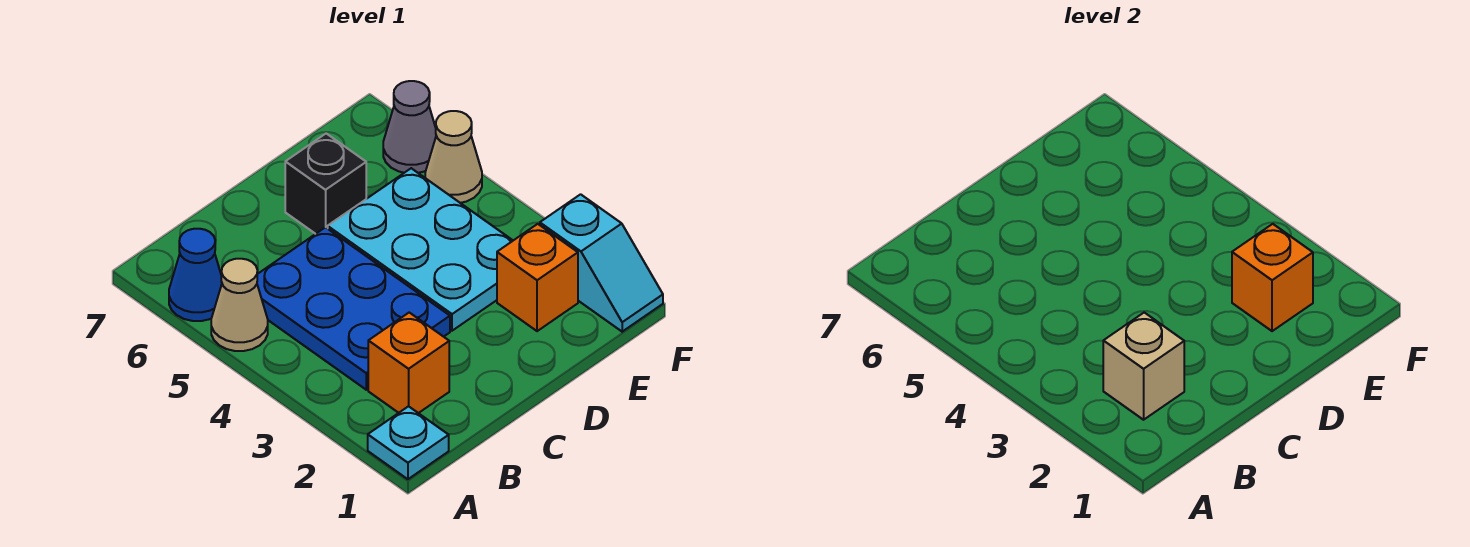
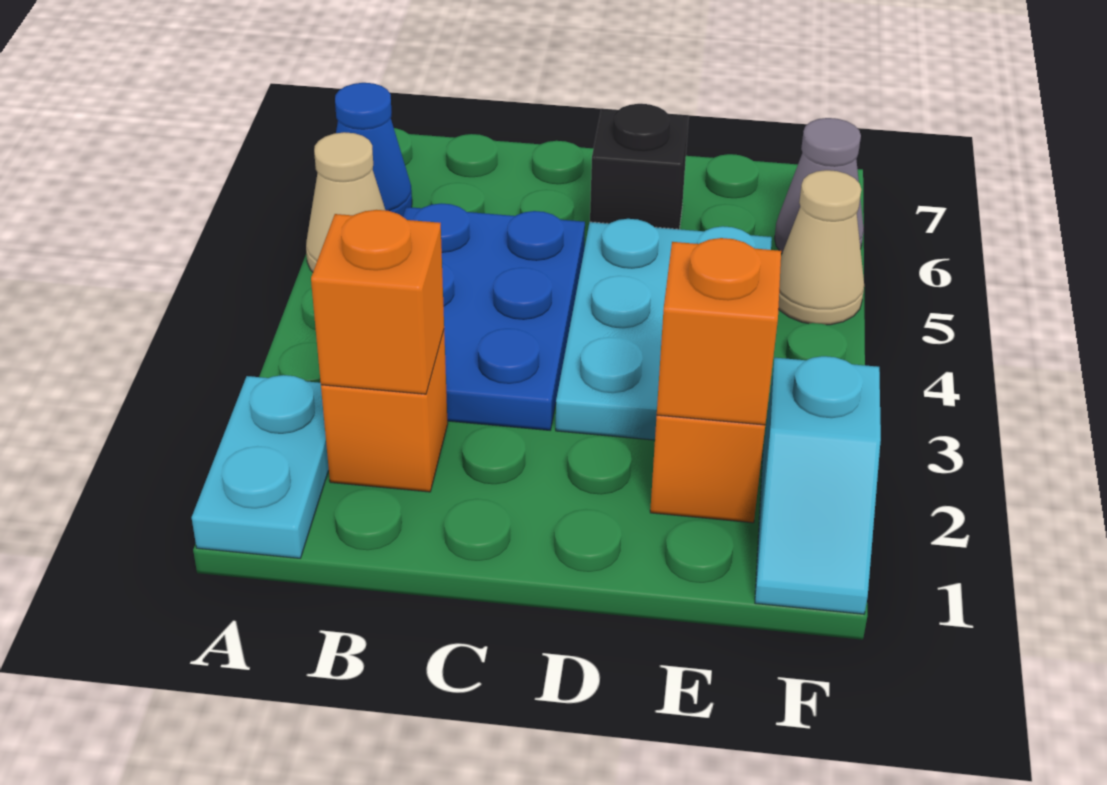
cyan 1x1 plate [368,406,449,479] -> cyan 1x2 plate [192,375,329,558]
tan 1x1 brick [1103,313,1184,420] -> orange 1x1 brick [311,210,444,394]

